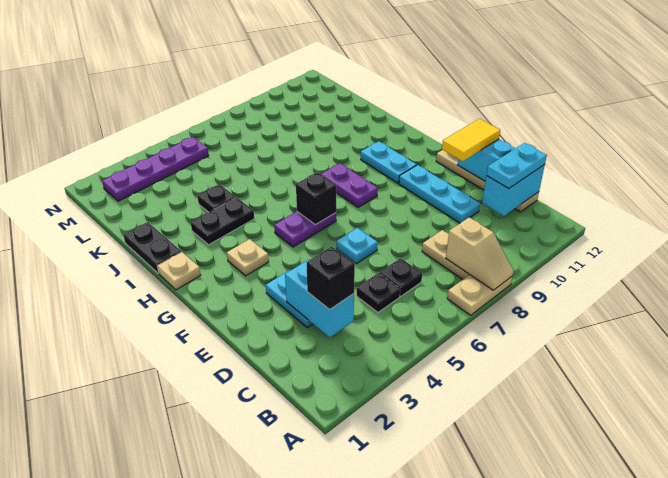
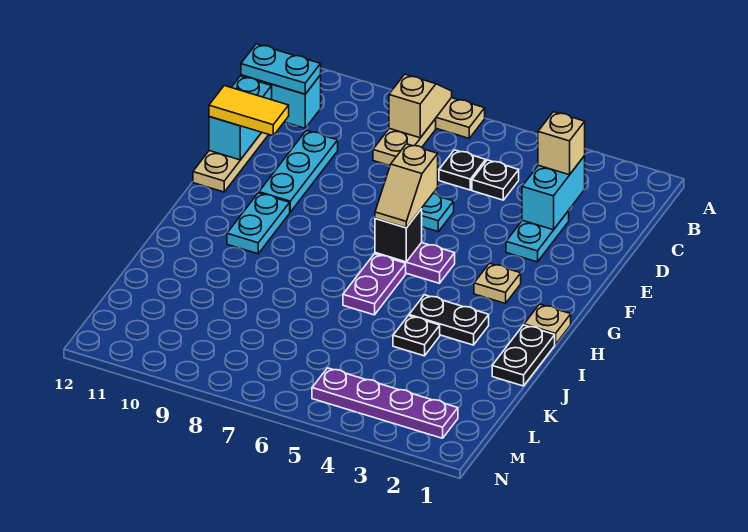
black 1x1 brick [306,246,355,310] -> tan 1x1 brick [538,112,585,175]
none -> tan 1x2 slope [375,144,438,228]
purple 1x2 plate [321,163,378,207] -> purple 1x2 plate moved to [343,254,406,315]

